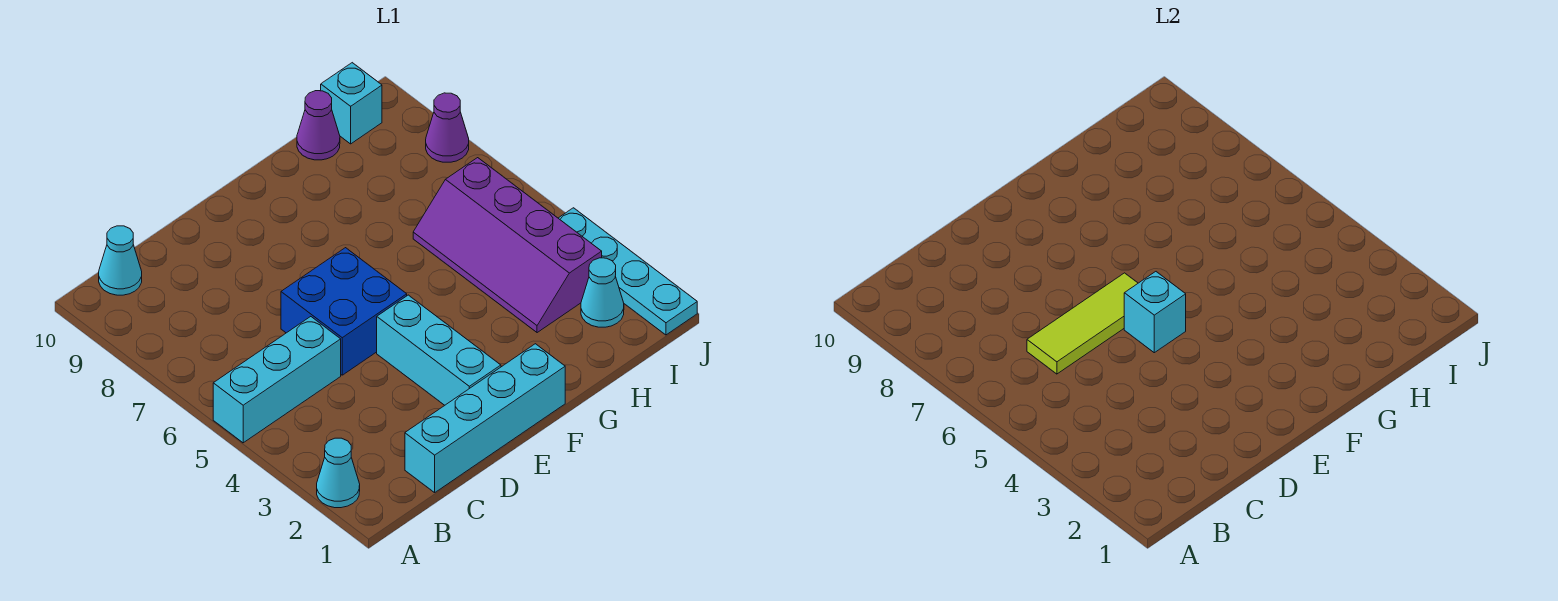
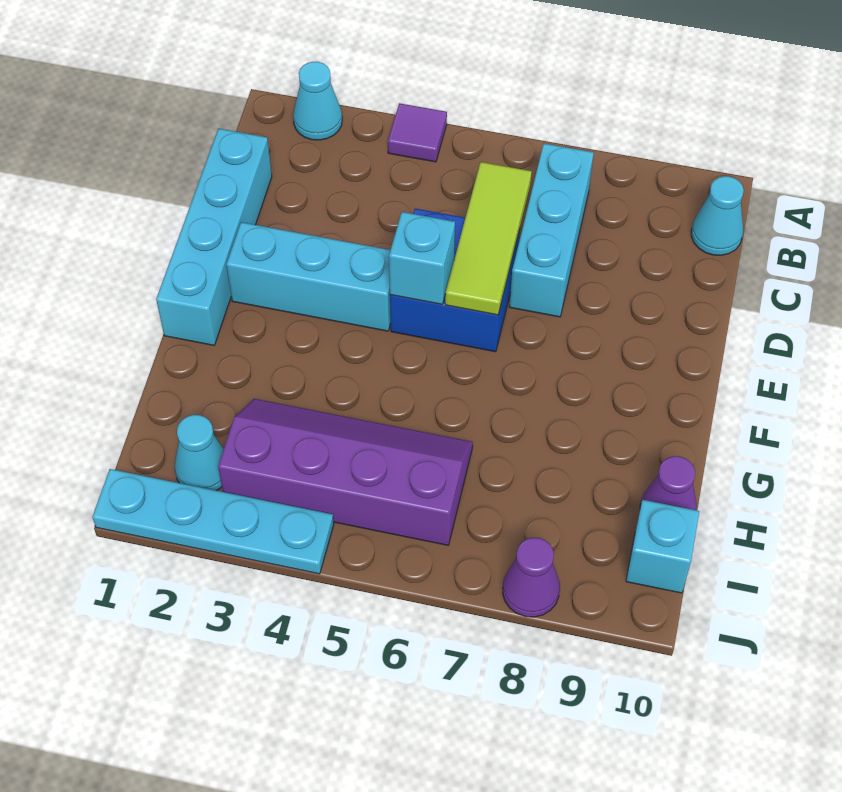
none -> purple 1x1 tile [388,103,447,162]
cyan 1x3 brick [213,317,341,443] -> cyan 1x3 brick moved to [510,144,594,317]

